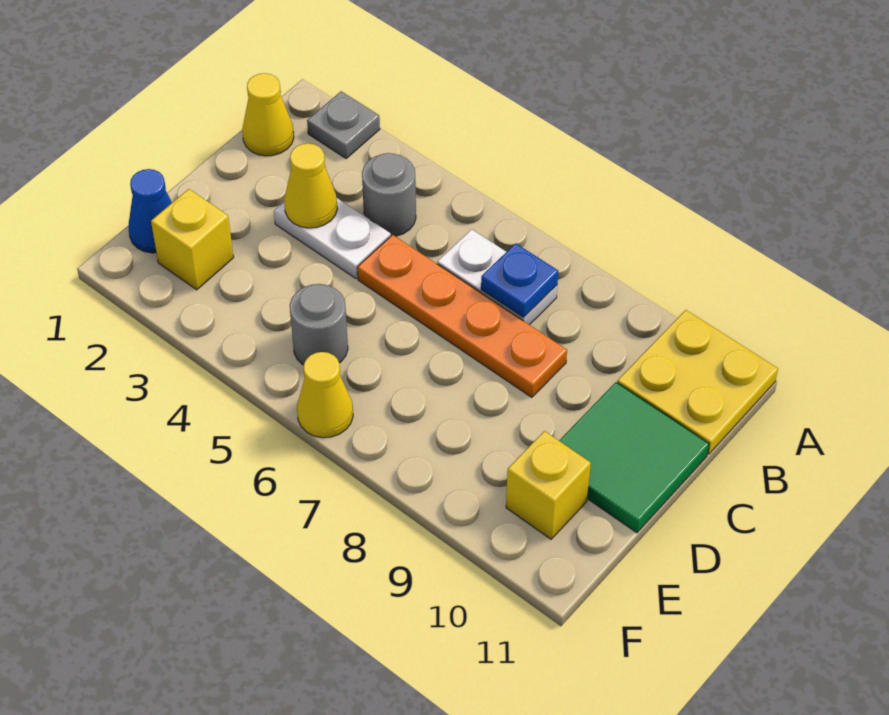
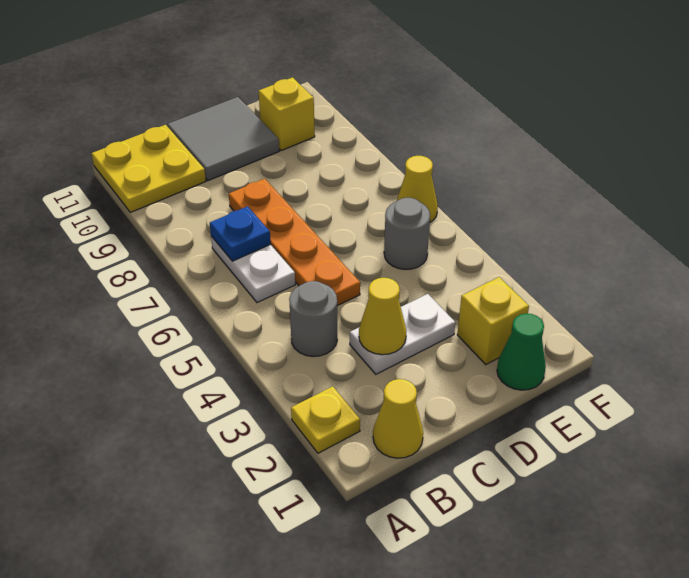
grey 1x1 plate [307,91,380,158] -> yellow 1x1 plate [291,386,360,453]
white 1x2 plate [274,198,391,279] -> white 1x2 plate turned to [350,294,455,374]
green 2x2 tile [559,382,709,533] -> grey 2x2 tile [168,97,279,181]
blue 1x1 cone [129,169,172,253] -> green 1x1 cone [497,314,546,390]

